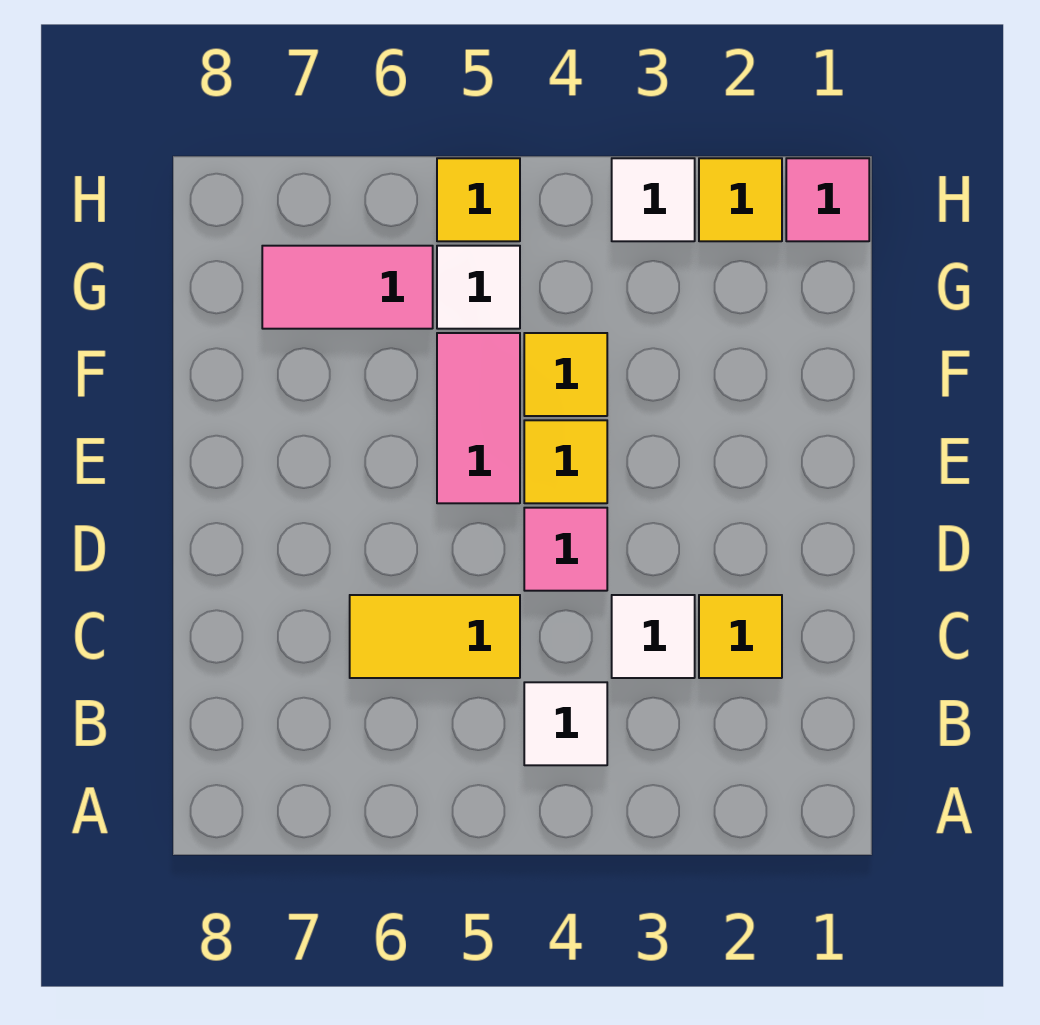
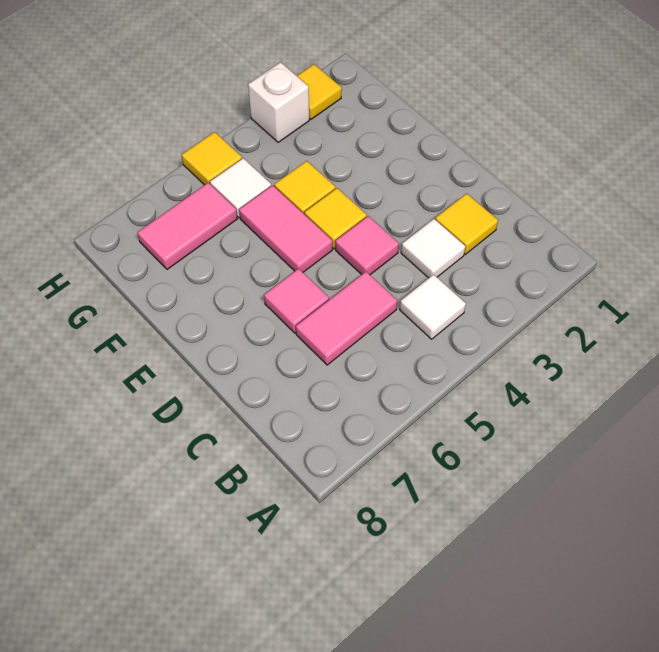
yellow 1x2 tile [350,595,520,678] -> pink 1x2 tile [296,272,397,365]
pink 1x1 tile [786,158,869,241] -> pink 1x1 tile moved to [264,269,329,333]
white 1x1 tile [612,158,695,241] -> white 1x1 brick [248,62,309,142]

